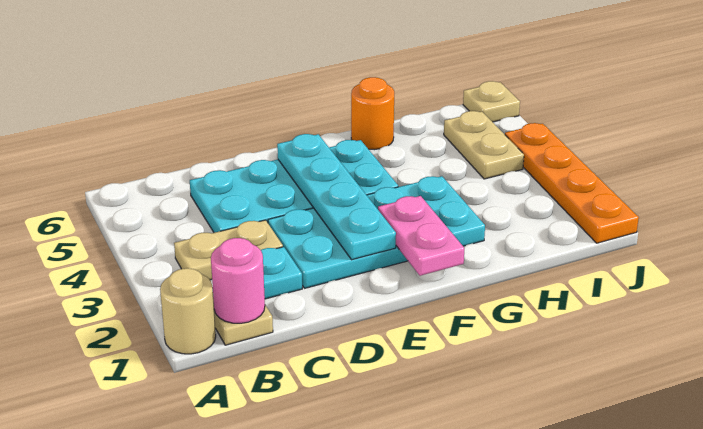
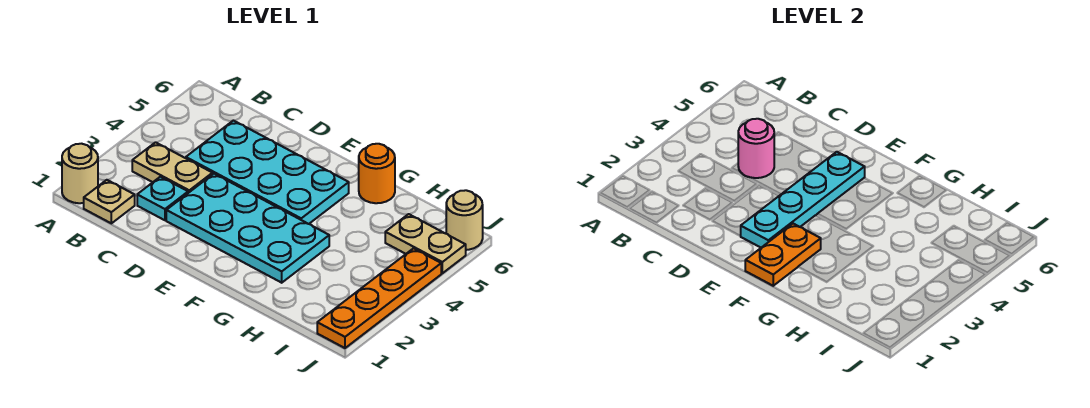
pink 1x1 round brick [211,238,265,323] -> pink 1x1 round brick moved to [738,119,774,178]
pink 1x2 plate [378,196,464,276] -> orange 1x2 plate [745,224,821,286]
tan 1x2 plate [444,111,524,179] -> tan 1x2 plate turned to [385,214,466,273]
tan 1x1 plate [463,81,520,122] -> tan 1x1 round brick [446,190,483,250]

